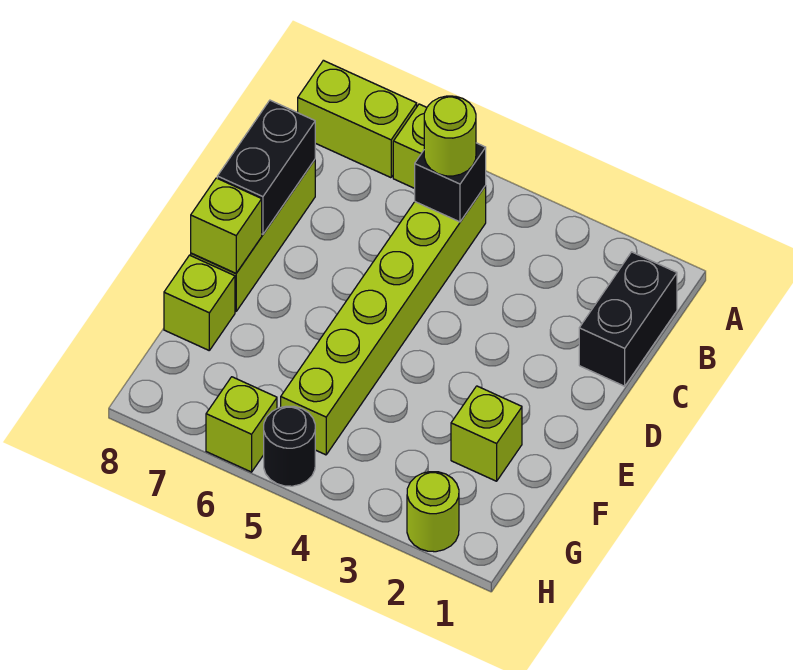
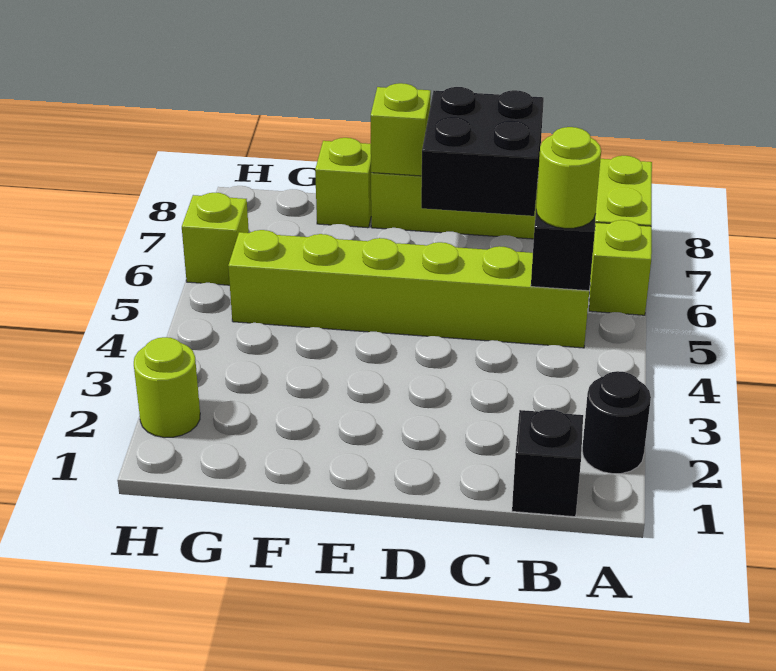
black 1x2 brick [579,252,677,386] -> black 1x1 brick [512,410,583,517]
black 1x2 brick [217,100,315,234] -> black 2x2 brick [421,87,544,216]
lime 1x1 brick [451,386,522,481] -> none
black 1x1 round brick [264,406,315,486] -> black 1x1 round brick moved to [582,371,651,474]

